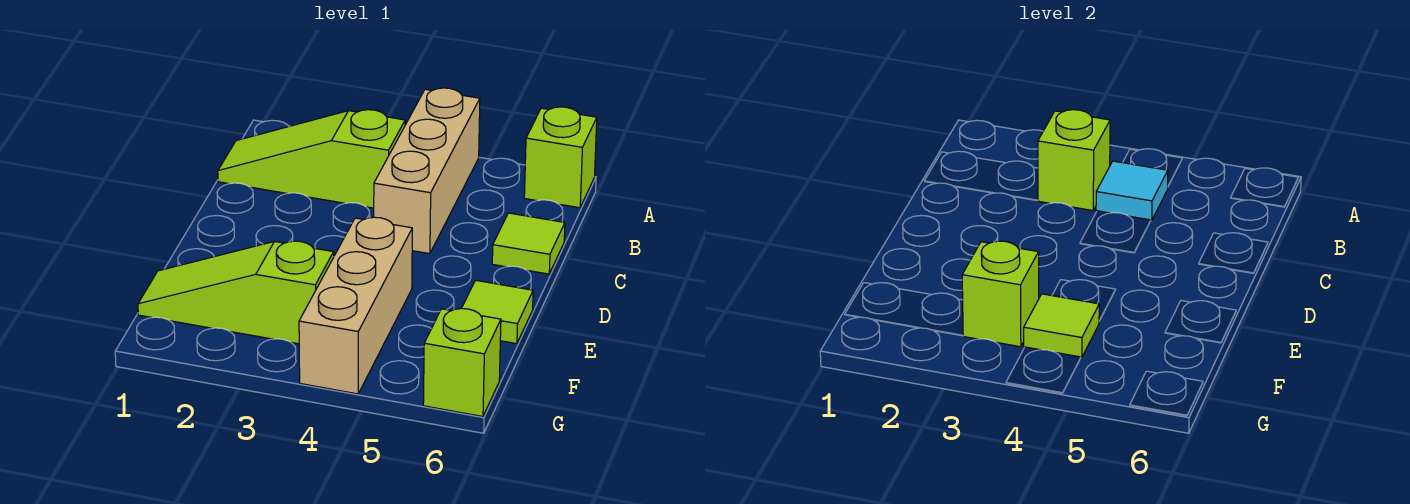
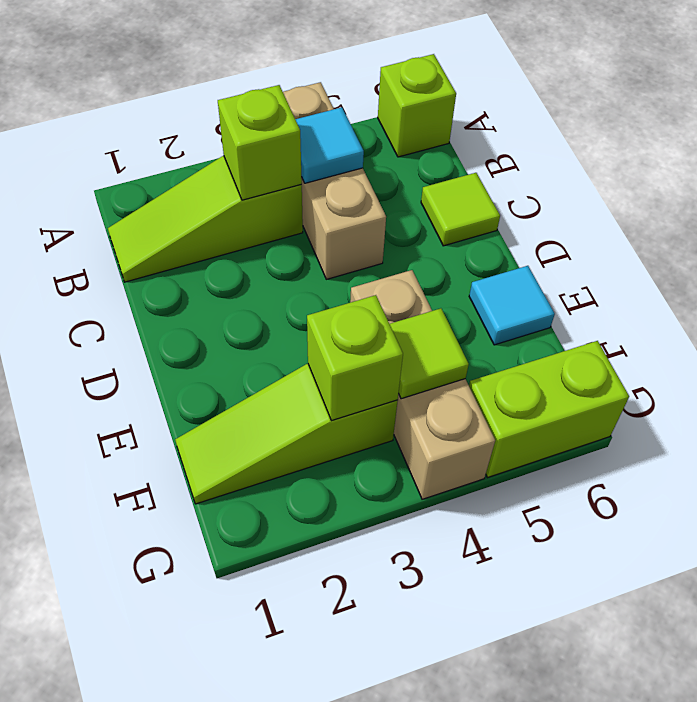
lime 1x1 tile [461,280,533,344] -> cyan 1x1 tile [469,266,555,345]
lime 1x1 brick [423,309,501,417] -> lime 1x2 brick [469,341,629,477]

